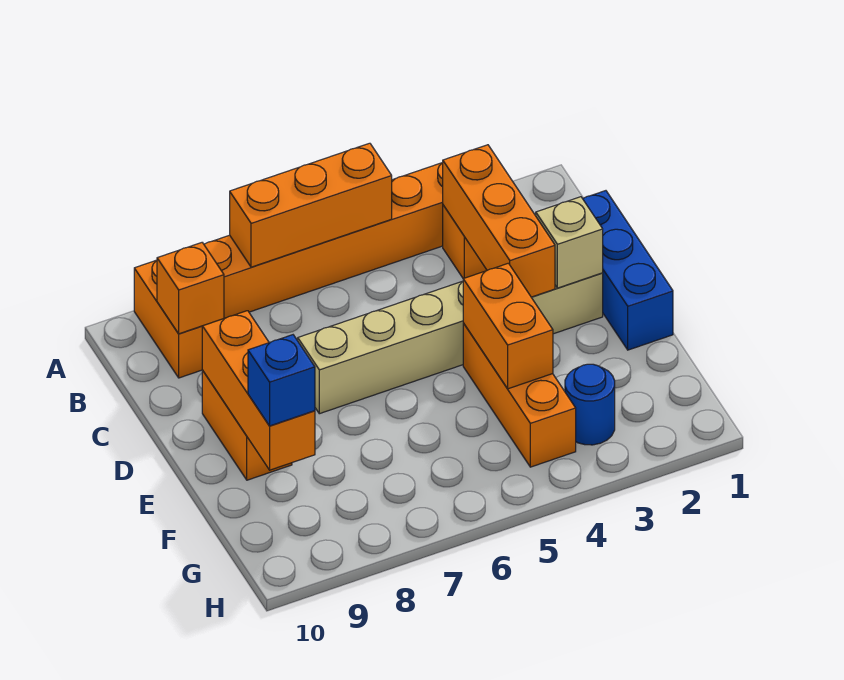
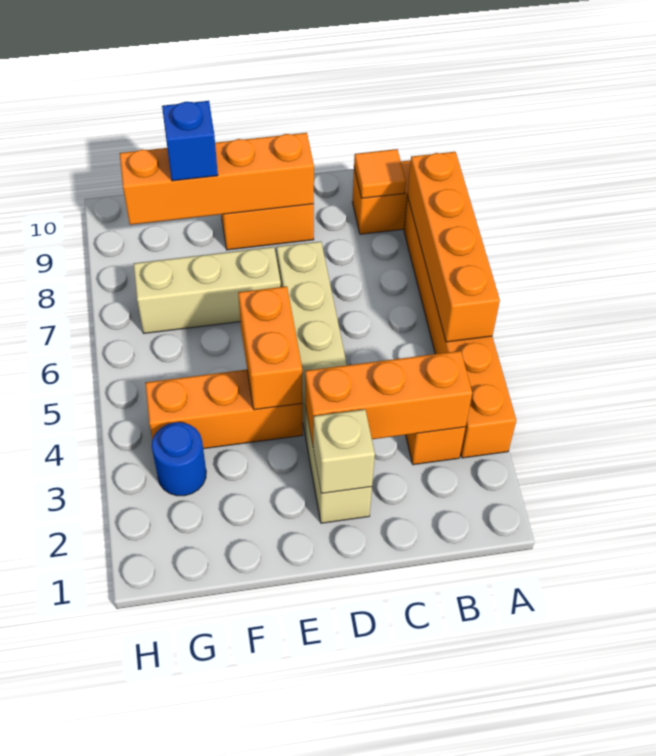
orange 1x3 brick [230,143,392,267] -> orange 1x4 brick [407,152,500,342]
orange 1x1 brick [157,243,224,334] -> orange 1x1 tile [354,149,406,198]
blue 1x3 brick [583,191,673,350] -> none
orange 1x3 brick [202,311,315,470] -> orange 1x4 brick [120,133,314,225]
orange 1x2 brick [463,263,553,389] -> orange 1x2 brick turned to [238,286,302,410]
none -> tan 1x3 brick [134,247,281,333]

